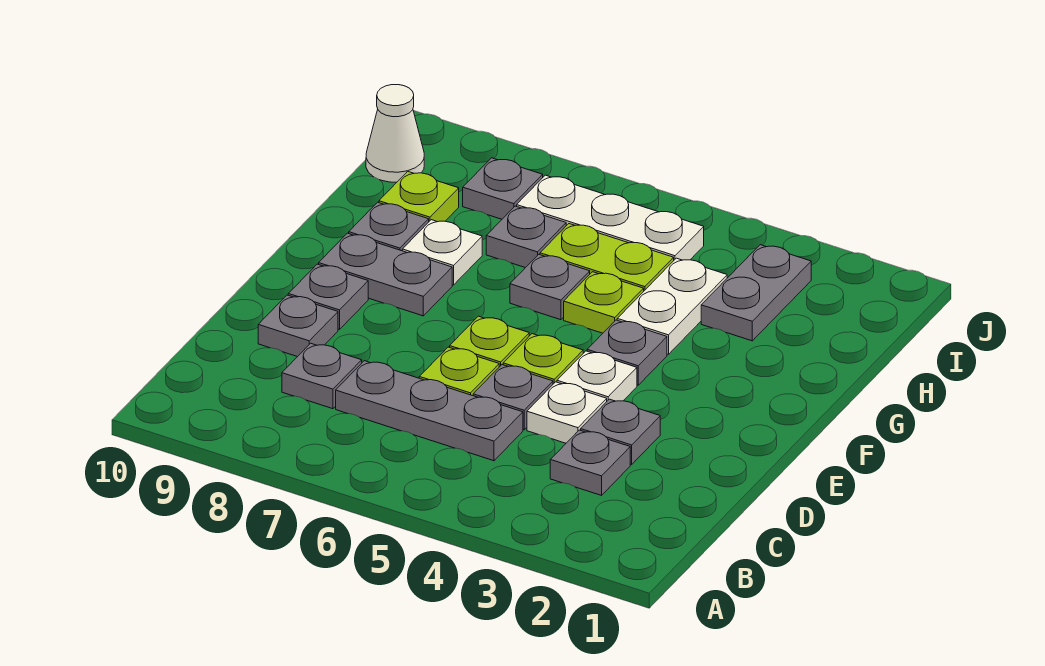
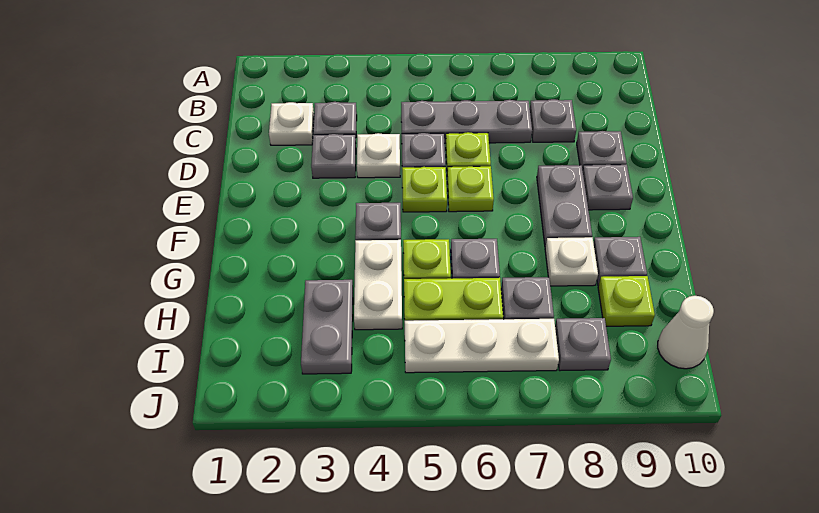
white 1x1 plate [557,351,637,401] -> white 1x1 plate moved to [269,102,314,145]
grey 1x2 plate [319,233,452,316] -> grey 1x2 plate turned to [537,165,592,247]

